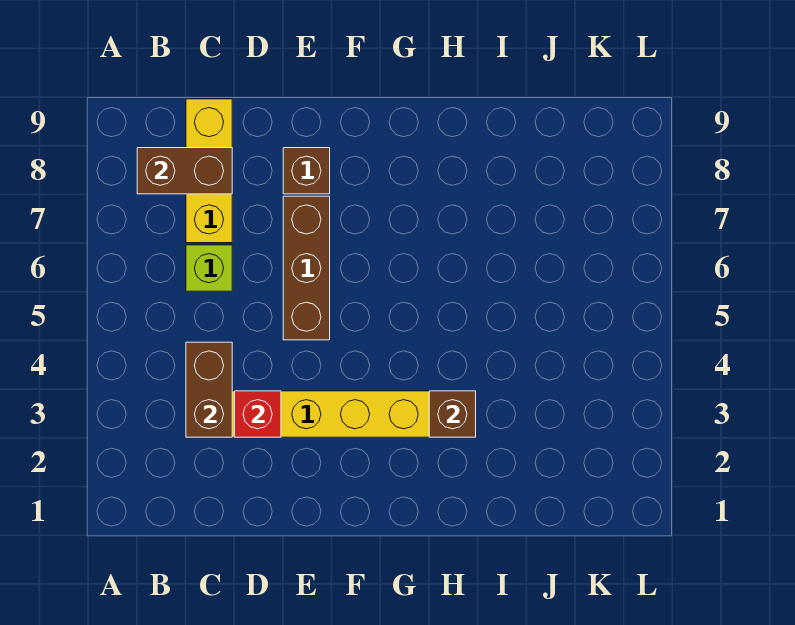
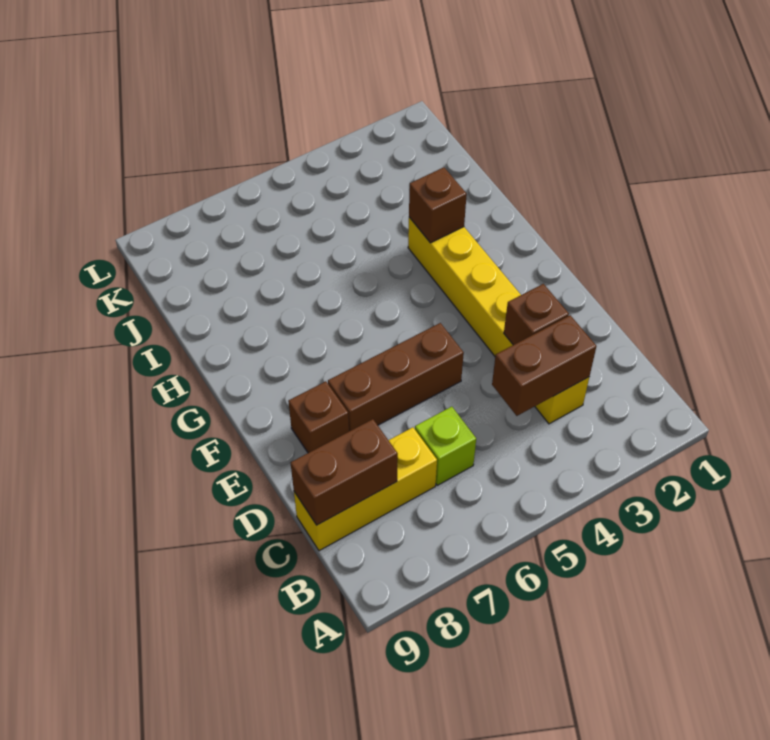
brown 1x2 brick [137,148,232,194] -> brown 1x2 brick turned to [291,419,398,525]
red 1x1 brick [235,391,281,437] -> brown 1x1 brick [504,284,569,345]

